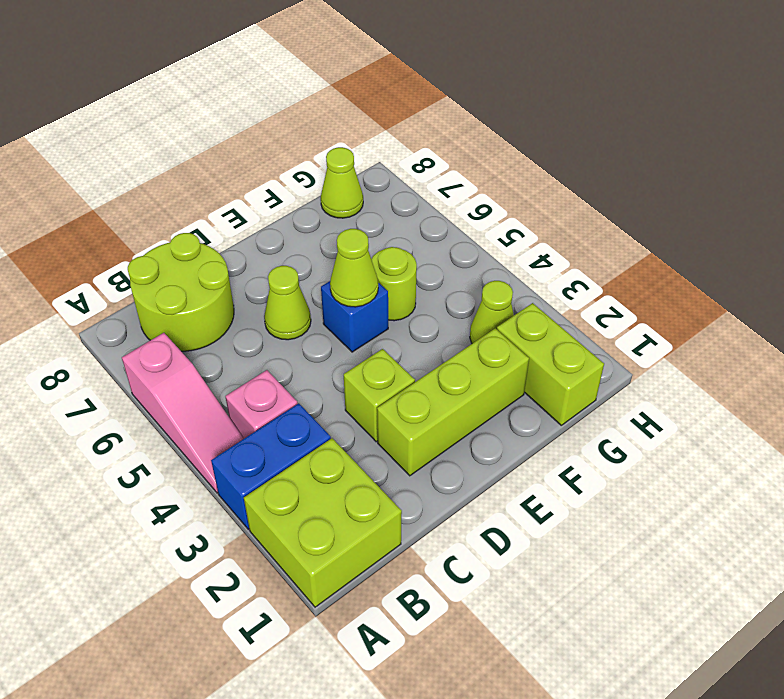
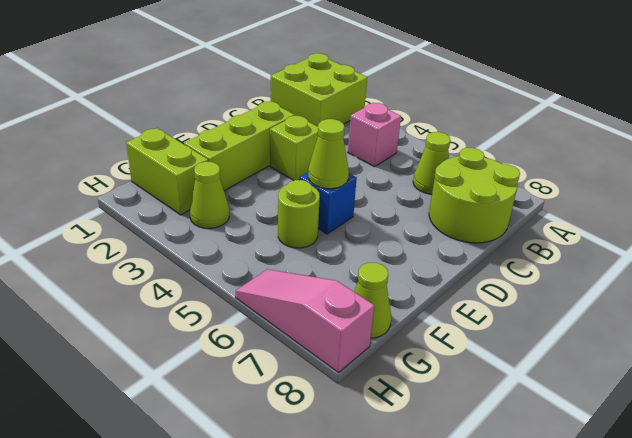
blue 1x2 brick [211,403,331,529] -> none
pink 1x3 slope [122,333,244,493] -> pink 1x3 slope moved to [236,269,374,373]
lime 1x1 cone [264,266,311,340] -> lime 1x1 cone moved to [413,132,450,194]

